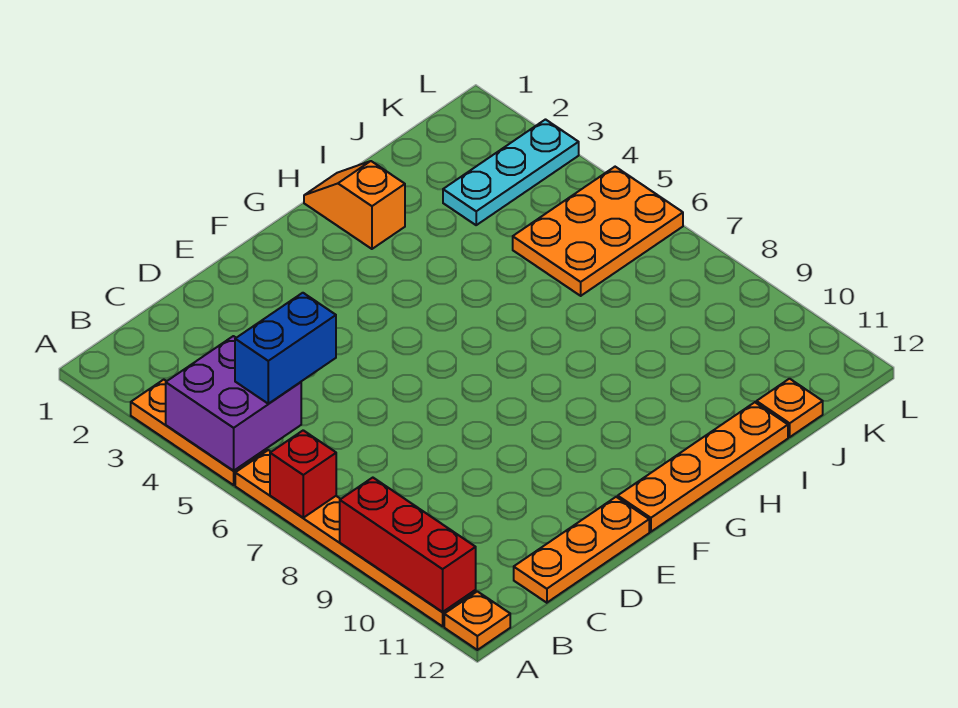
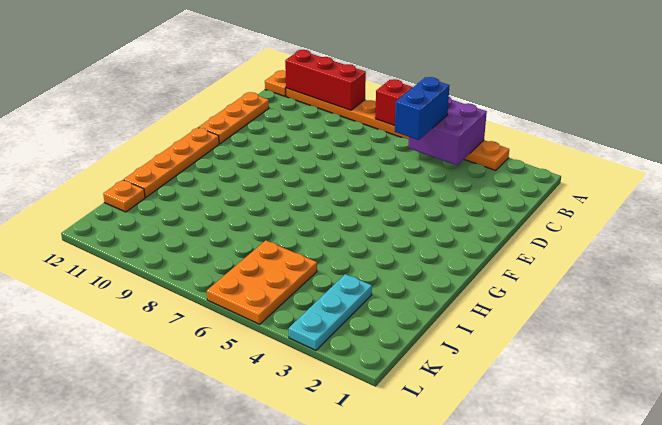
orange 1x2 slope [304,161,405,249] -> none

